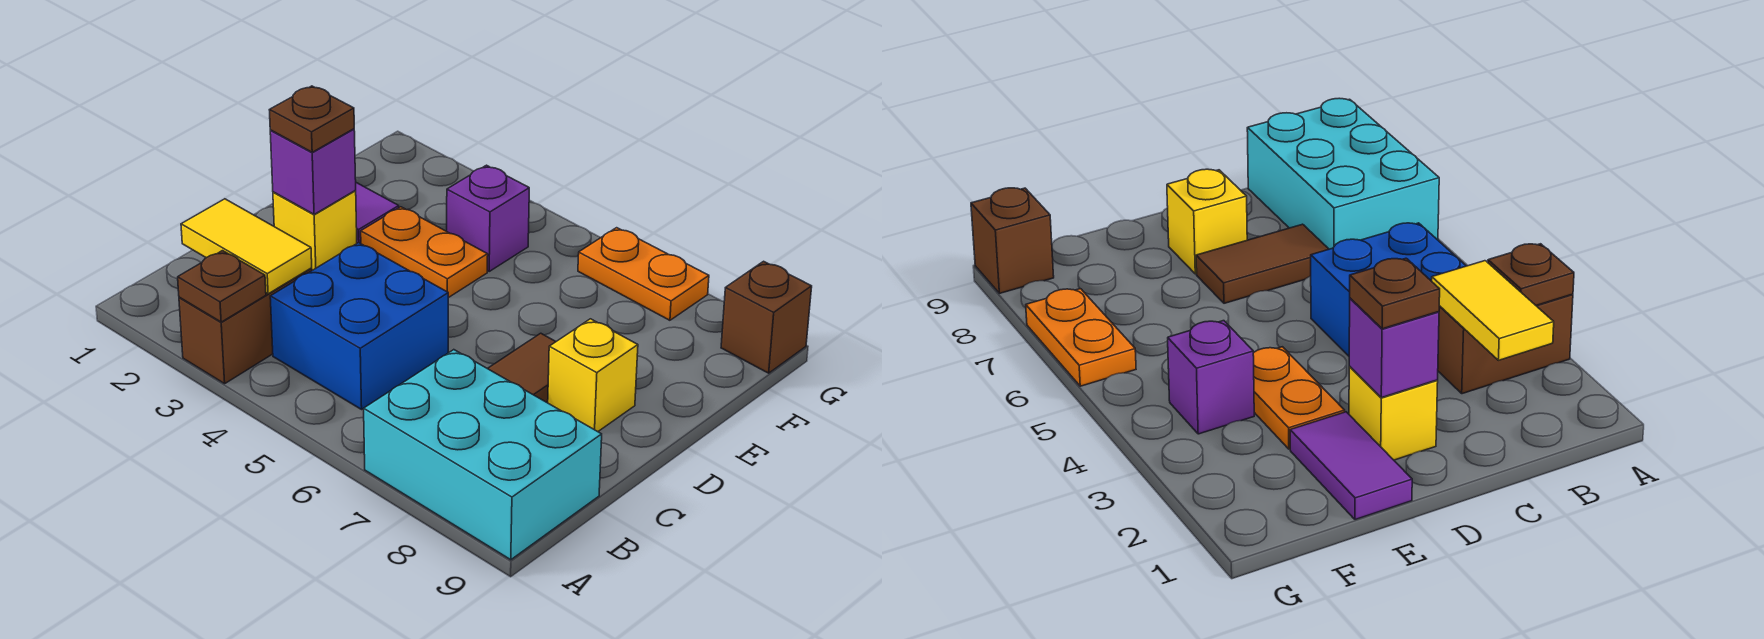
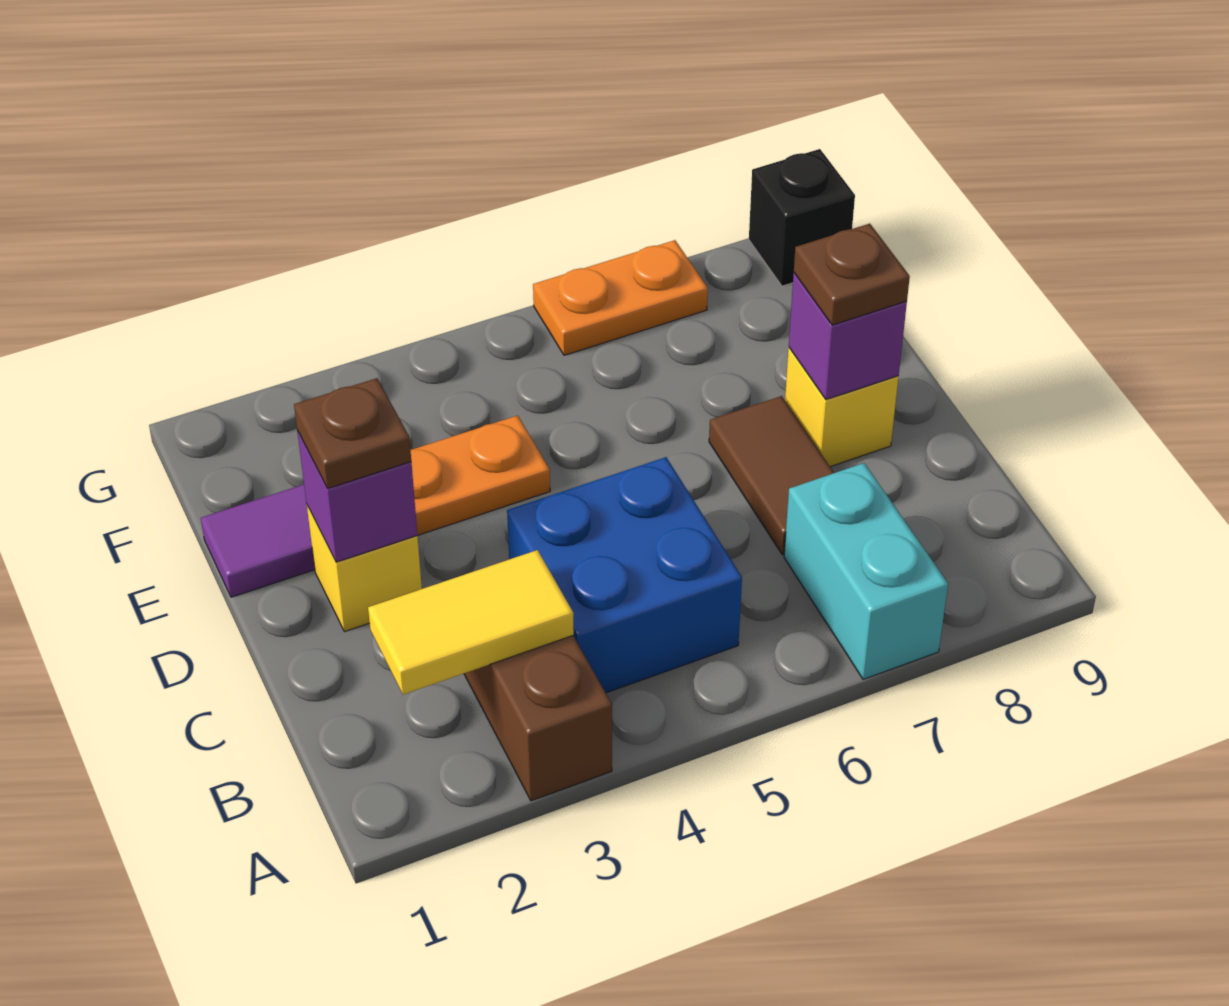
brown 1x1 plate [178,251,266,322] -> brown 1x1 plate moved to [794,224,910,325]
cyan 2x3 brick [364,350,602,560] -> cyan 1x2 brick [784,463,948,679]
purple 1x1 brick [447,165,529,271] -> purple 1x1 brick moved to [789,273,907,400]
brown 1x1 brick [721,261,812,373] -> black 1x1 brick [749,149,855,286]

